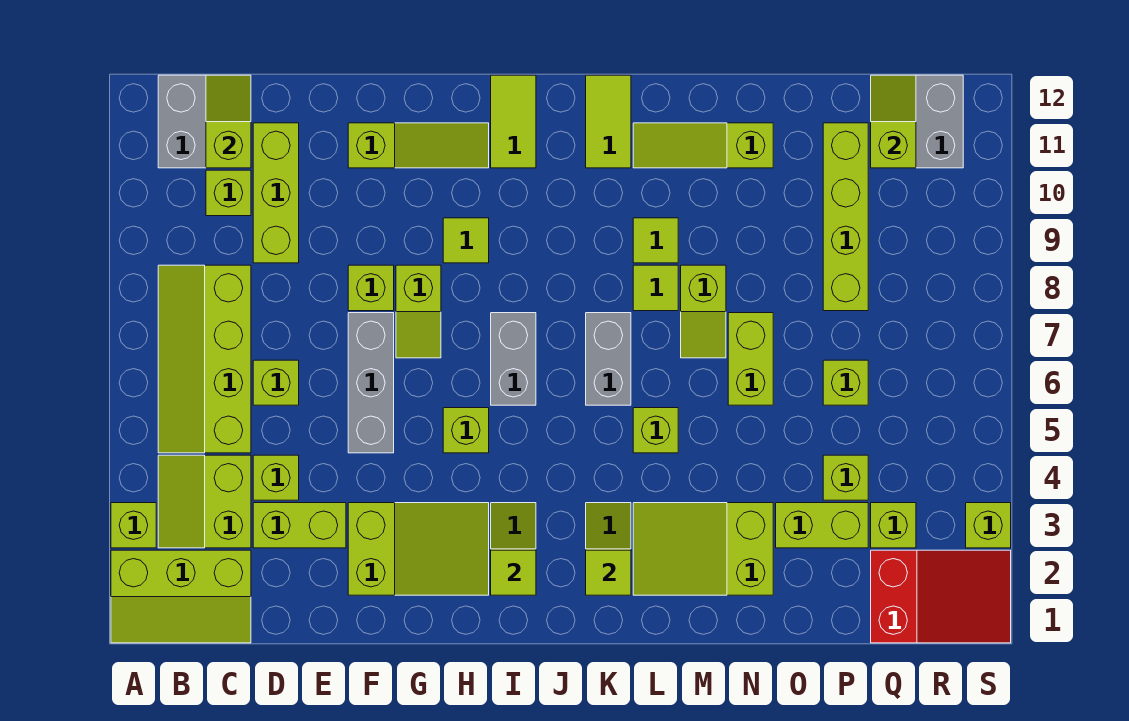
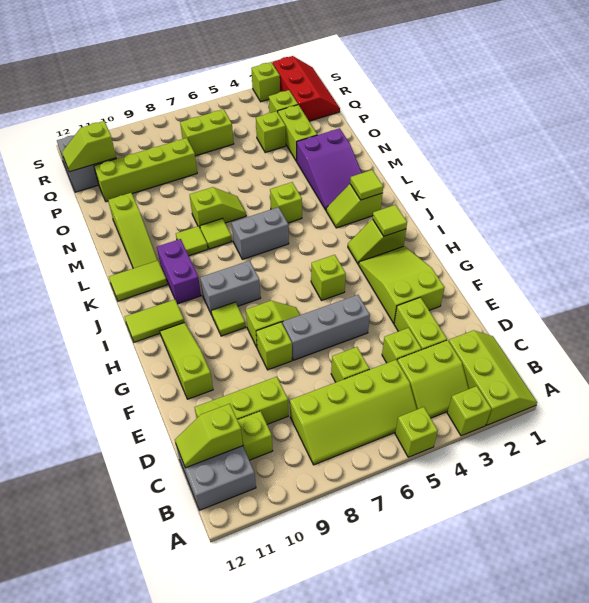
grey 1x2 brick [491,313,536,405] -> grey 1x2 brick moved to [200,261,261,315]
none -> purple 1x2 brick [157,239,201,304]
lime 2x3 slope [633,503,773,595] -> purple 2x3 slope [297,128,362,210]
lime 1x2 brick [728,313,773,405] -> lime 1x2 brick moved to [180,109,234,156]
lime 1x1 brick [823,360,868,405] -> lime 1x1 brick moved to [395,407,438,457]
red 2x3 slope [871,550,1011,643] -> red 2x3 slope turned to [272,56,340,121]

